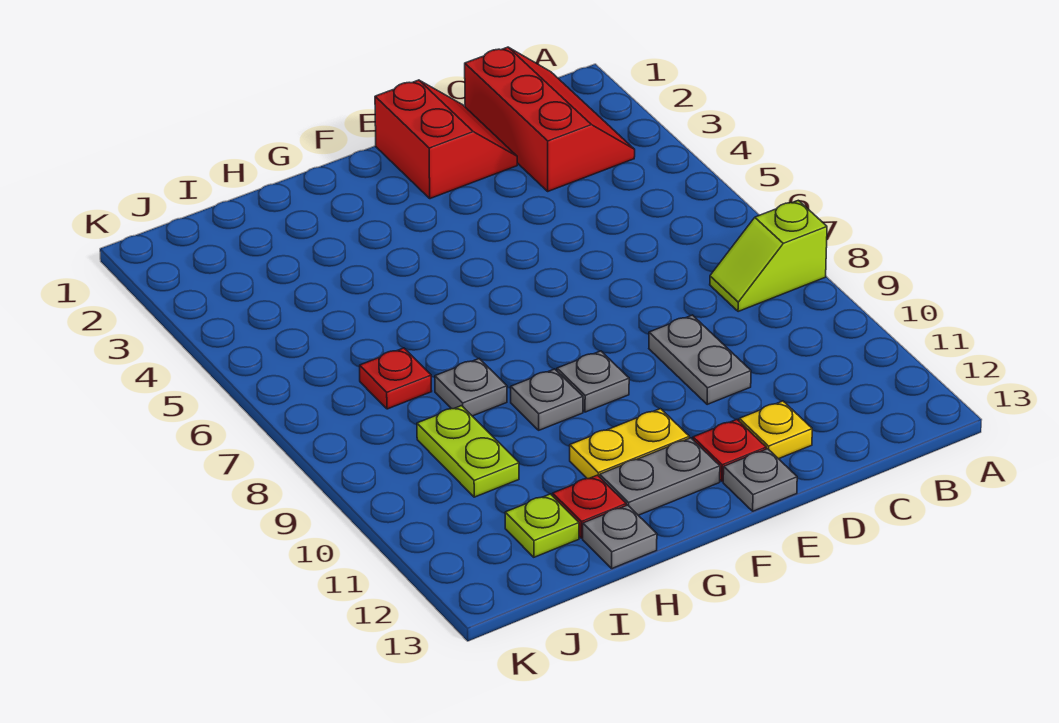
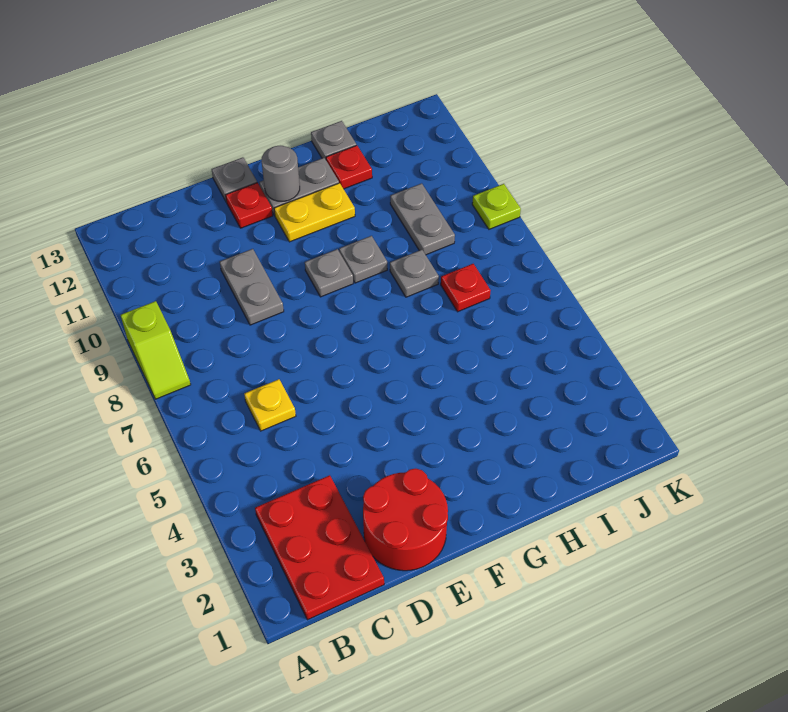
lime 1x2 slope [710,200,827,312] -> lime 1x2 slope turned to [121,301,191,399]
red 2x3 slope [465,47,635,191] -> red 2x3 plate [255,475,384,620]
red 2x2 slope [375,80,517,199] -> red 2x2 round brick [363,469,448,571]
yellow 1x1 plate [739,401,812,459] -> yellow 1x1 plate moved to [244,379,296,431]
none -> grey 1x1 round brick [261,146,300,201]
lime 1x2 plate [417,406,519,497] -> grey 1x2 plate [390,183,455,255]
lime 1x1 plate [505,494,579,557] -> lime 1x1 plate moved to [472,184,521,229]

